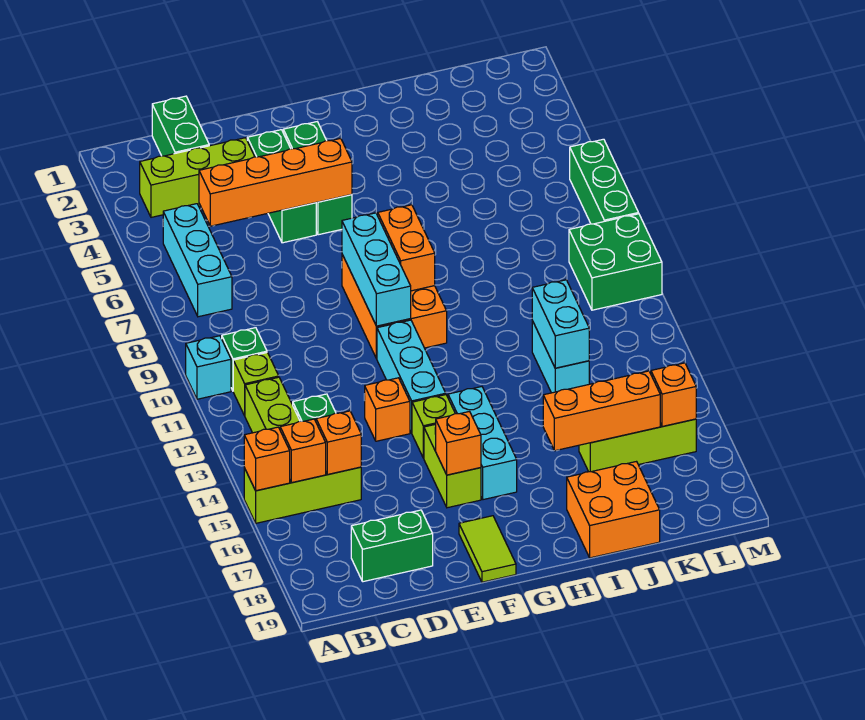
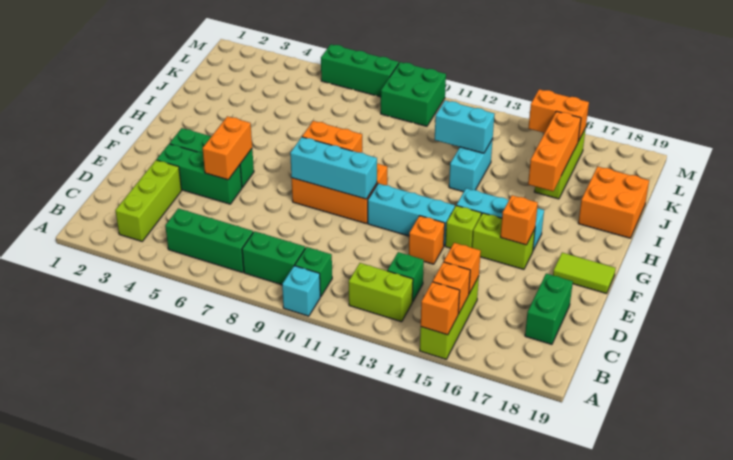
cyan 1x3 brick [163,204,232,317] -> green 1x3 brick [165,208,253,272]
lime 1x1 brick [233,353,279,416] -> none
green 1x2 brick [152,96,209,156] -> green 1x2 brick moved to [242,231,305,285]
orange 1x4 brick [199,138,352,226] -> orange 1x2 brick [203,116,252,180]
cyan 1x2 brick [532,321,589,393] -> cyan 1x2 brick turned to [449,139,493,192]
orange 1x1 brick [651,363,696,427] -> orange 1x2 brick [529,89,589,141]

